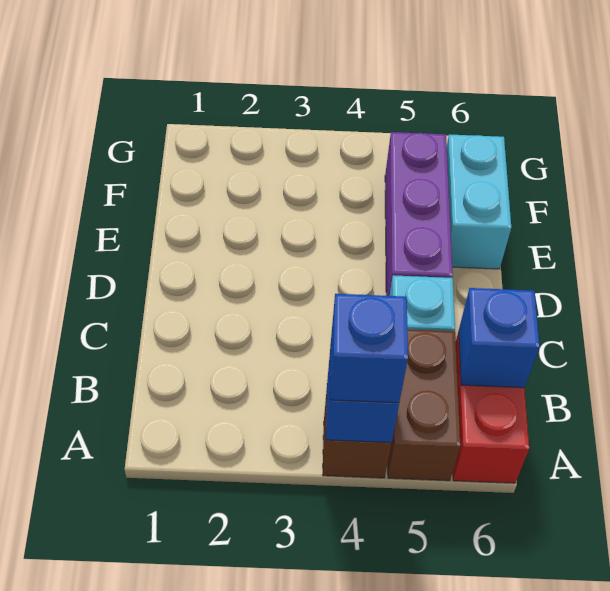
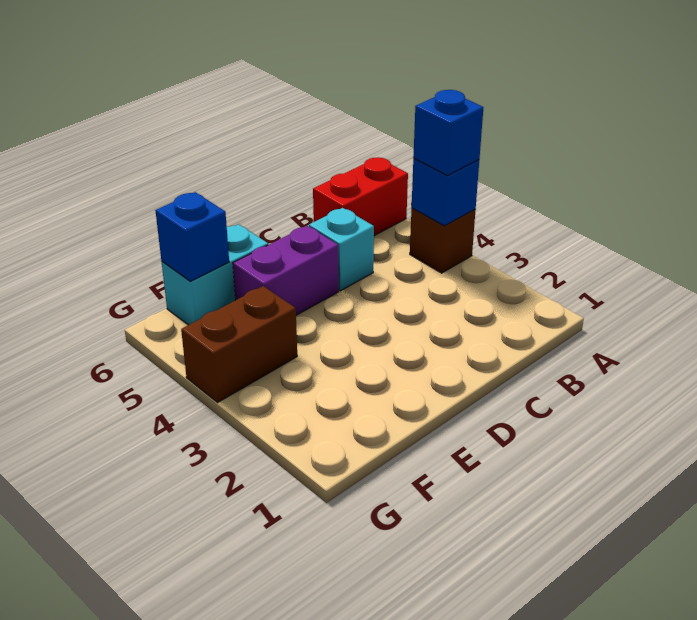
brown 1x2 brick [388,329,460,481] -> brown 1x2 brick moved to [181,286,297,402]
blue 1x1 brick [458,288,540,388] -> blue 1x1 brick moved to [155,192,229,281]
purple 1x3 brick [385,132,453,296] -> purple 1x2 brick [233,226,339,315]

